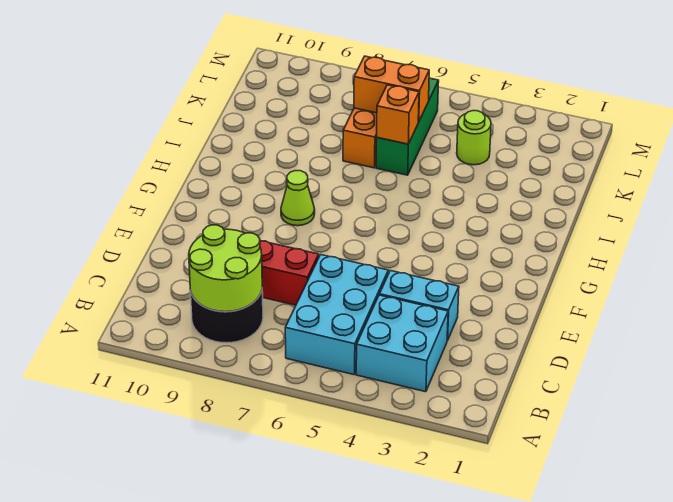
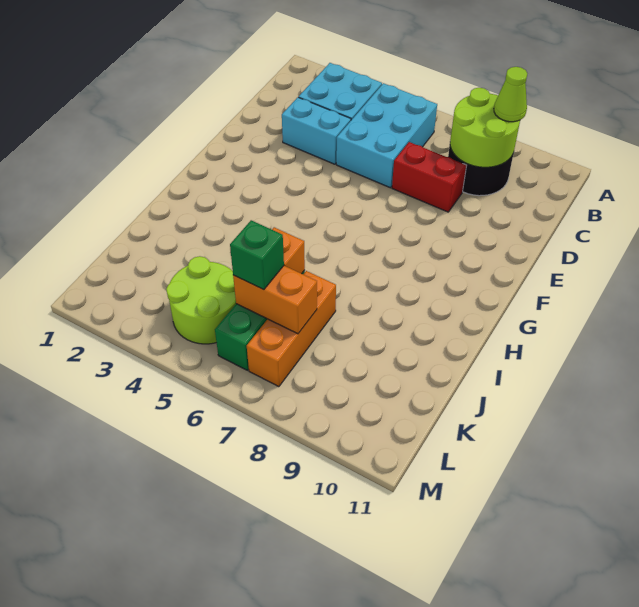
lime 1x1 cone [281,171,315,226] -> lime 1x1 cone moved to [494,67,527,122]
lime 1x1 round brick [457,111,491,165] -> lime 2x2 round brick [166,256,236,344]
none -> green 1x1 brick [230,220,284,290]

